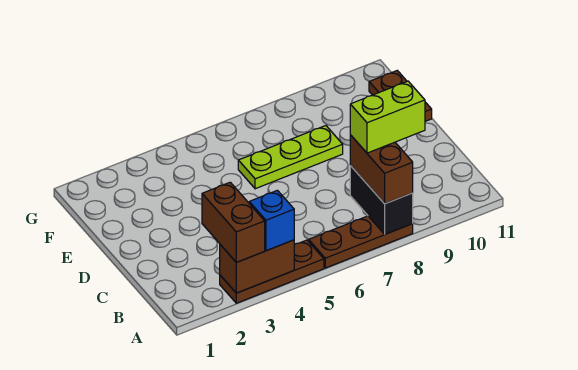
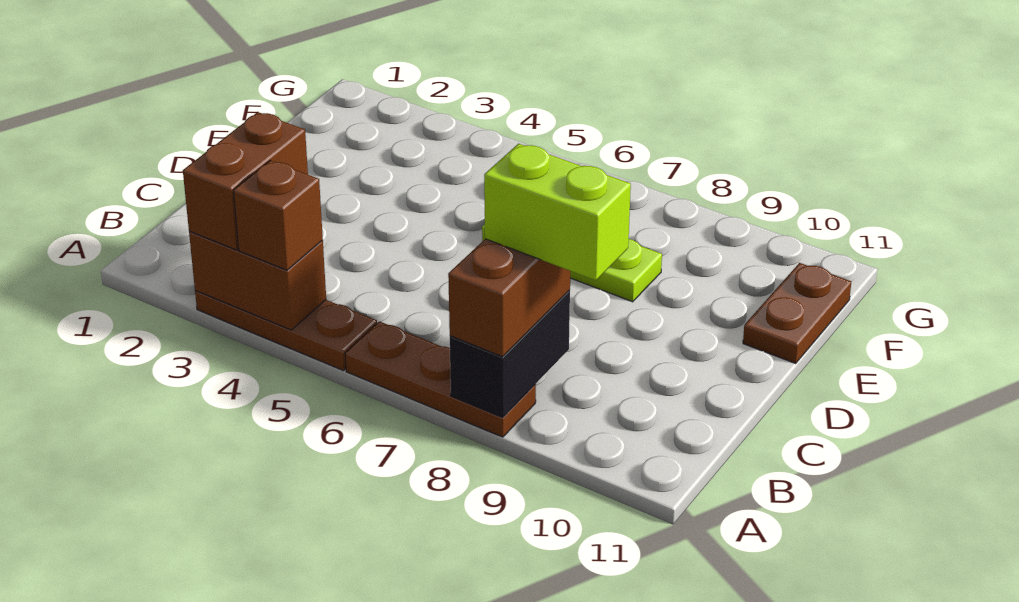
blue 1x1 brick [249,190,294,251] -> brown 1x1 brick [234,160,323,270]

